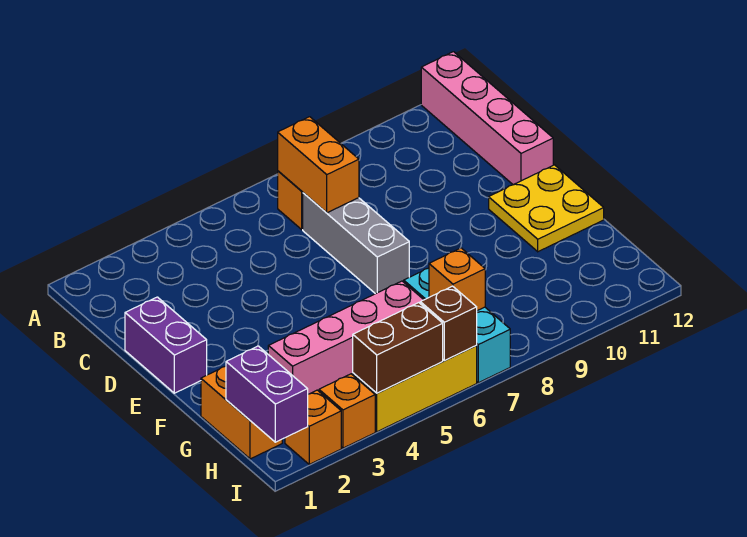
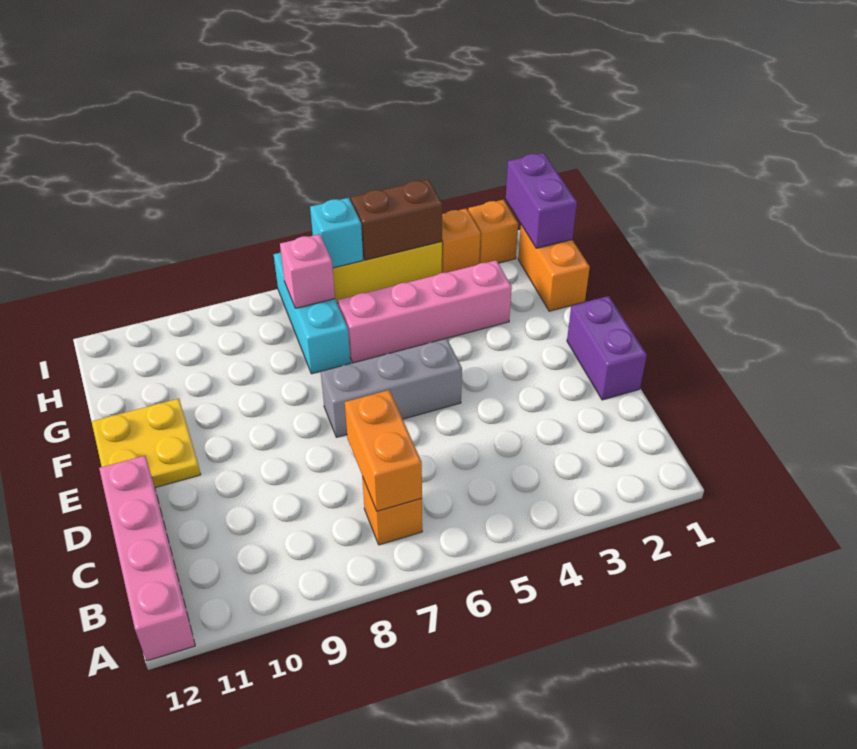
grey 1x3 brick [303,193,409,294] -> grey 1x3 brick turned to [321,338,462,437]
orange 1x1 brick [429,248,485,311] -> pink 1x1 brick [280,234,335,308]
brown 1x1 brick [420,286,477,361] -> cyan 1x1 brick [310,198,363,268]

